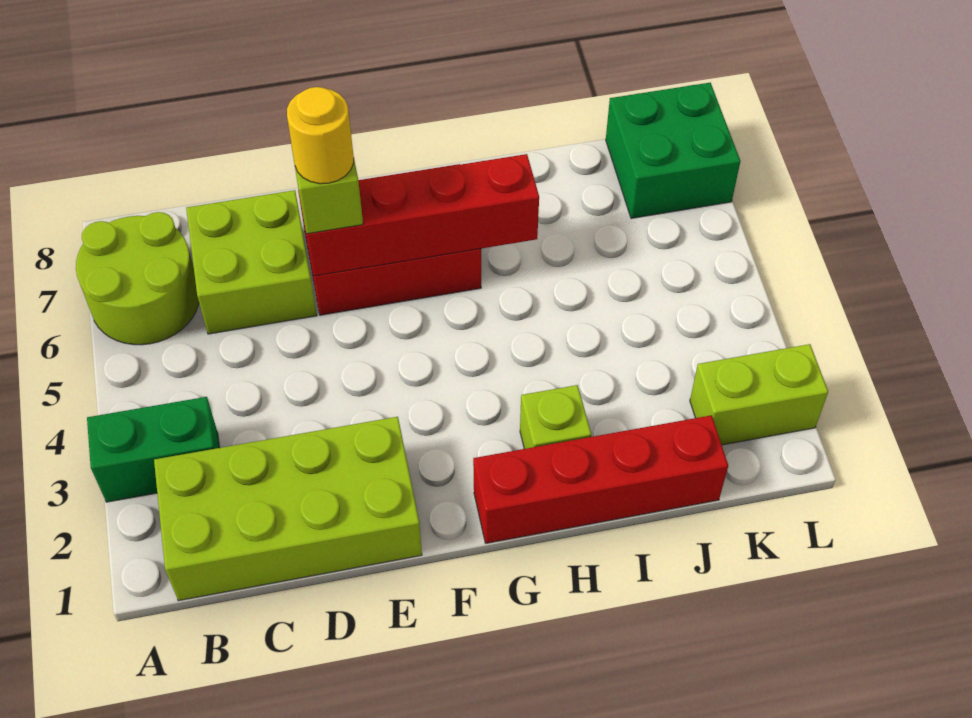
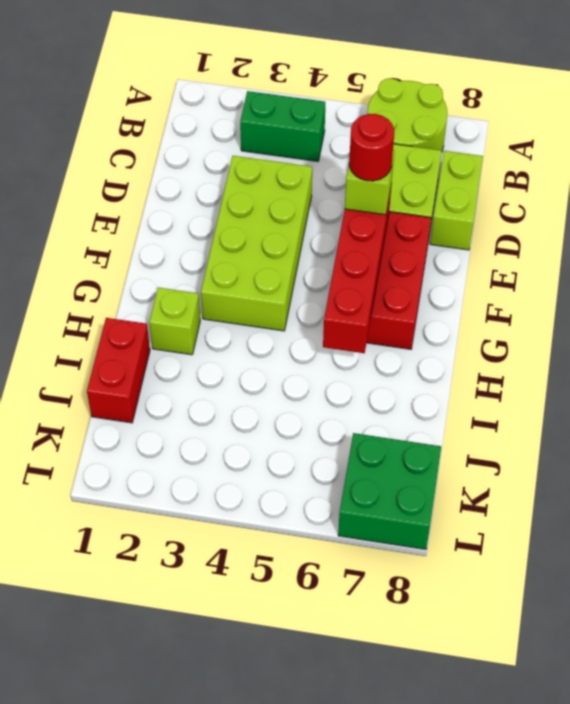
green 1x2 brick [87,397,220,502] -> green 1x2 brick turned to [240,91,325,161]
lime 2x4 brick [154,417,422,601] -> lime 2x4 brick moved to [201,156,312,331]
yellow 1x1 round brick [287,87,354,184] -> red 1x1 round brick [349,114,394,181]
red 1x4 brick [473,415,728,543] -> red 1x2 brick [87,318,150,423]
lime 1x2 brick [690,344,828,445] -> lime 1x2 brick moved to [430,151,483,250]

